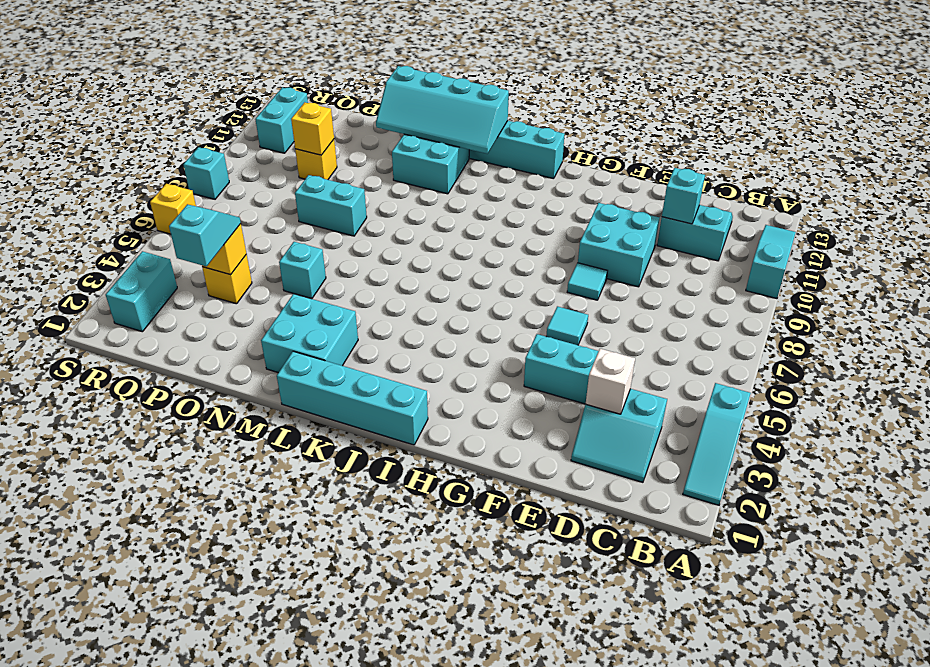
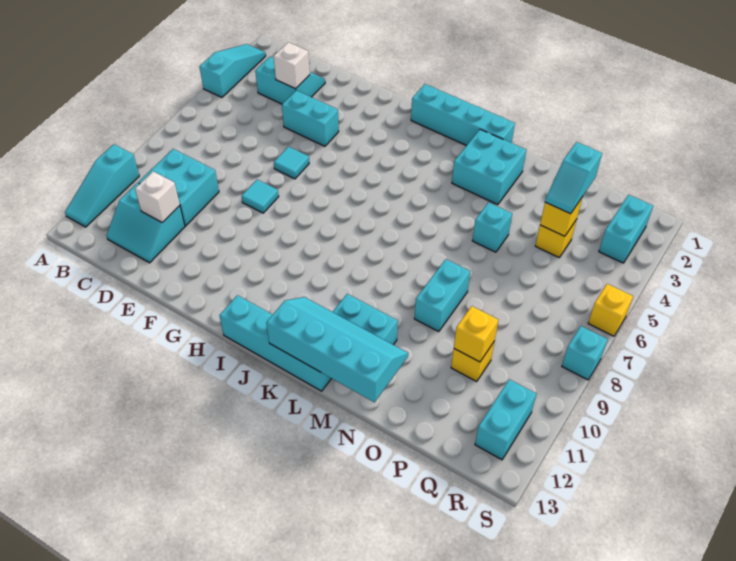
cyan 1x1 brick [662,168,705,224] -> white 1x1 brick [135,171,180,223]
cyan 2x2 brick [578,203,660,287] -> cyan 2x2 brick moved to [138,149,219,226]
cyan 1x2 brick [295,175,367,236] -> cyan 1x2 brick turned to [414,259,470,332]

